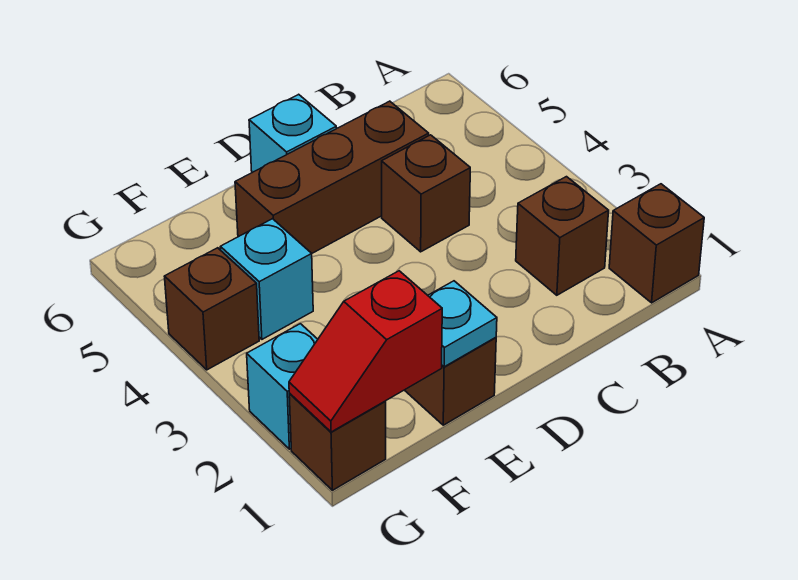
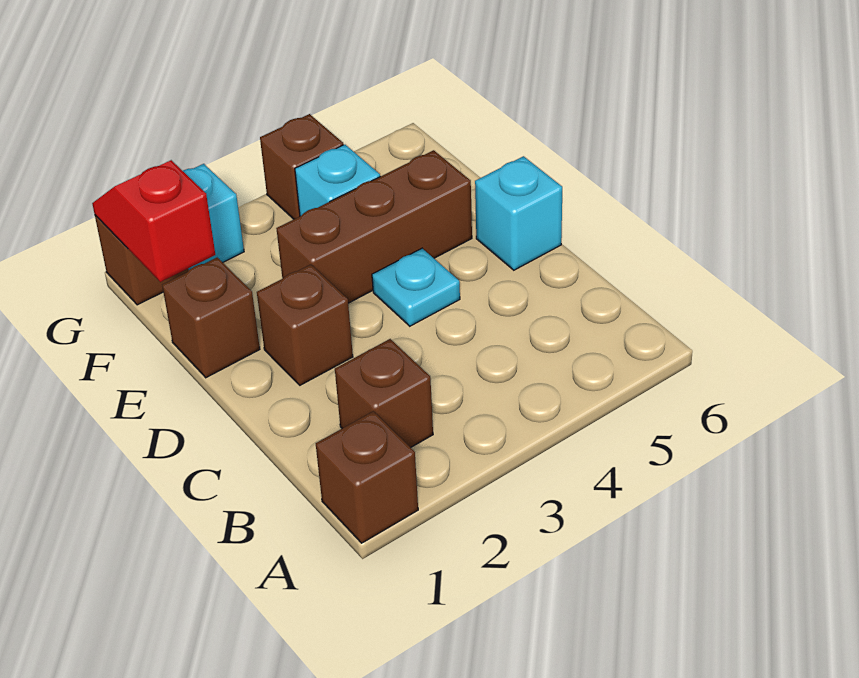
brown 1x1 brick [382,135,470,252] -> brown 1x1 brick moved to [257,264,353,385]
brown 1x3 brick [235,101,429,253] -> brown 1x3 brick turned to [276,150,472,303]
cyan 1x1 plate [428,281,497,367] -> cyan 1x1 plate moved to [372,248,460,326]

